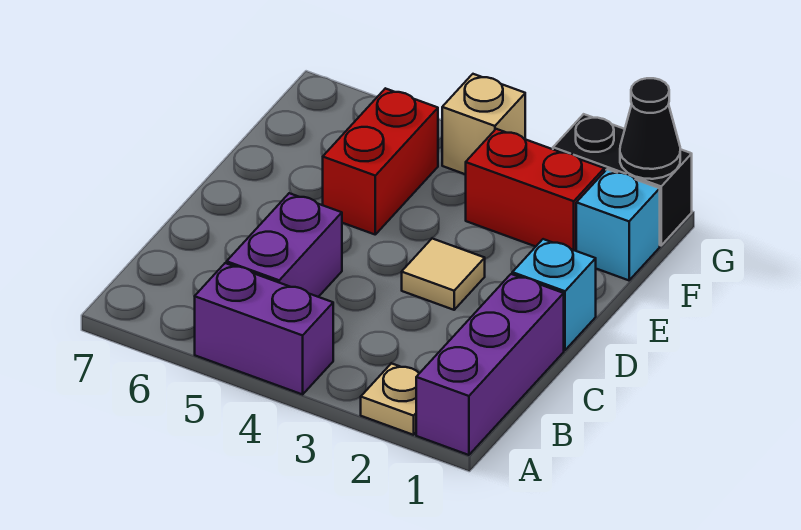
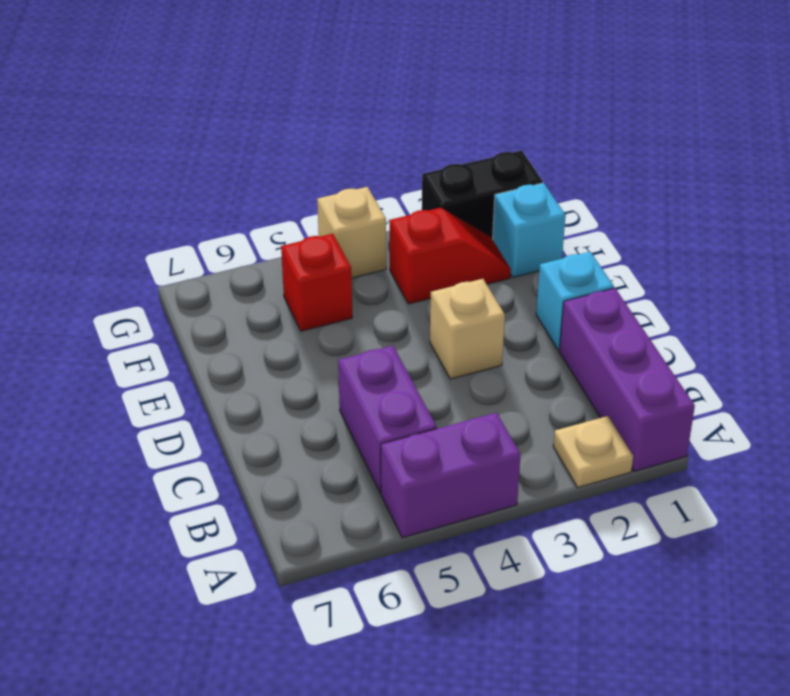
tan 1x1 tile [402,239,485,310] -> tan 1x1 brick [430,279,505,379]
red 1x2 brick [323,88,438,234] -> red 1x1 brick [281,234,352,331]
red 1x2 brick [466,129,604,251] -> red 1x2 slope [390,208,511,304]
black 1x1 cone [620,78,680,179] -> none

